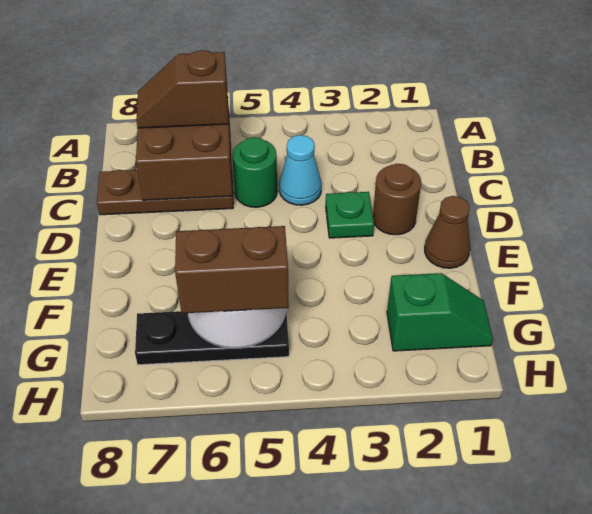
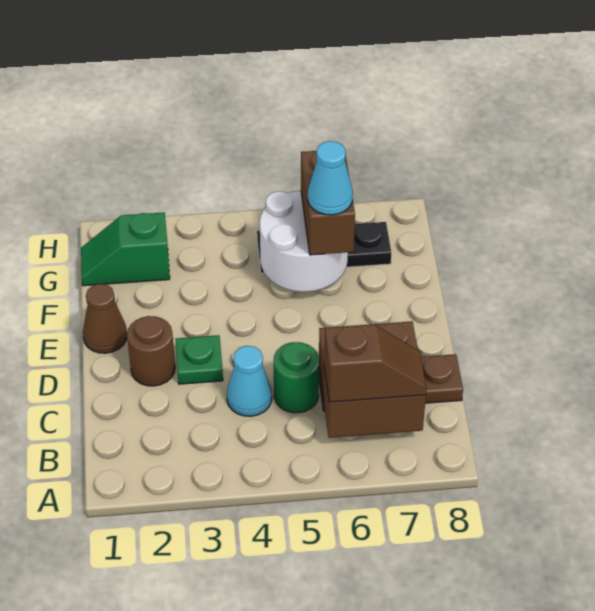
none -> cyan 1x1 cone [308,141,353,215]
brown 1x2 brick [175,226,289,313] -> brown 1x2 brick turned to [301,151,355,255]

